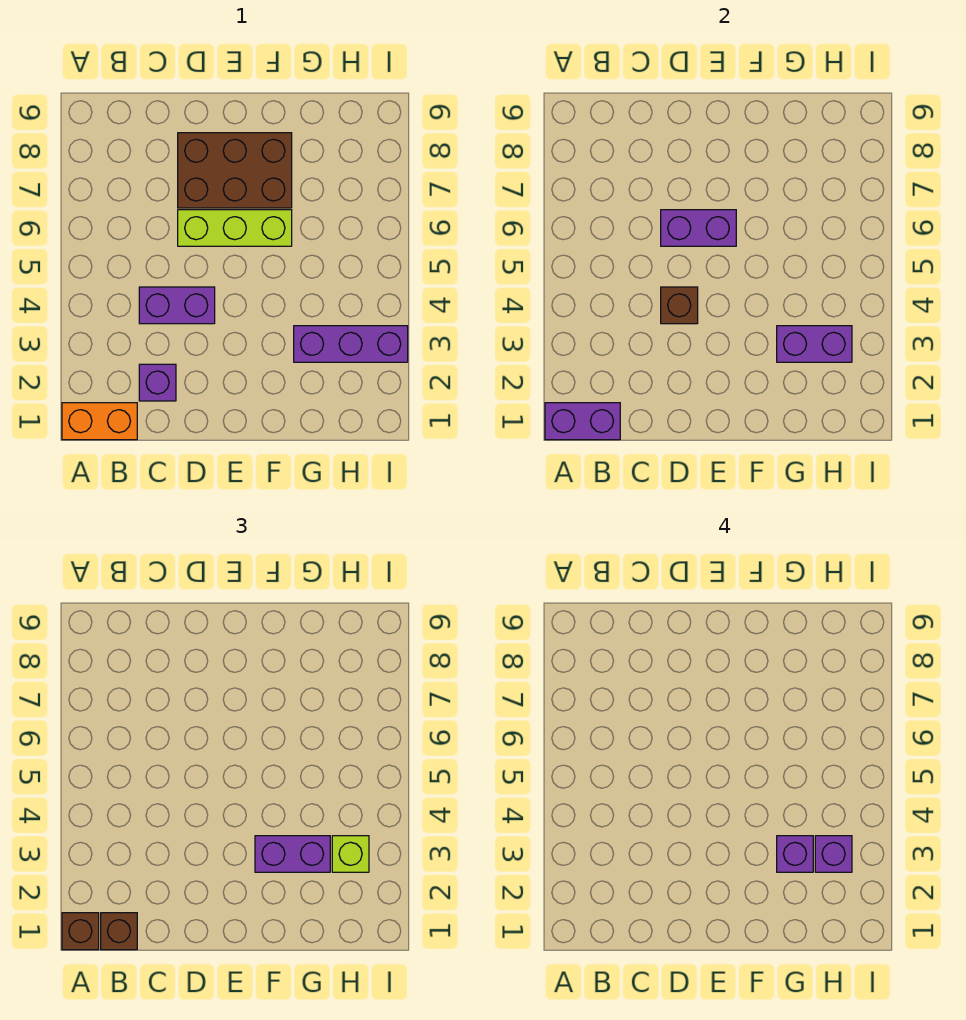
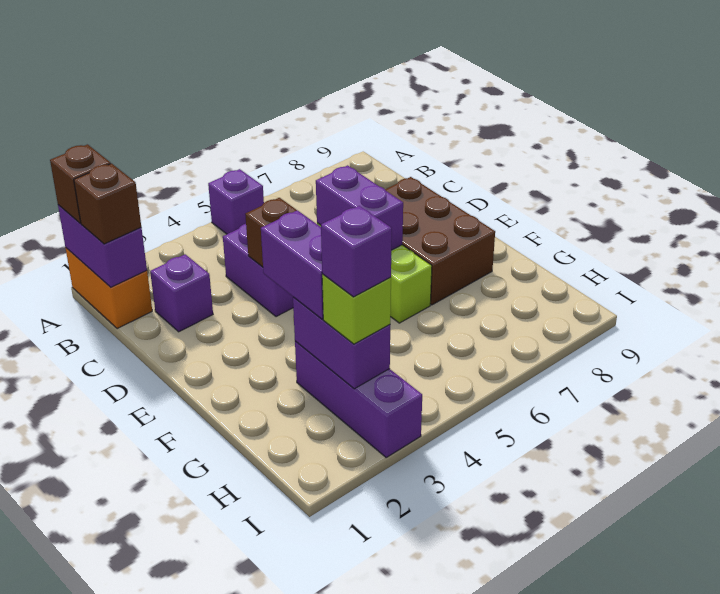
purple 1x1 brick [777,836,813,872] -> purple 1x1 brick moved to [208,169,264,234]

